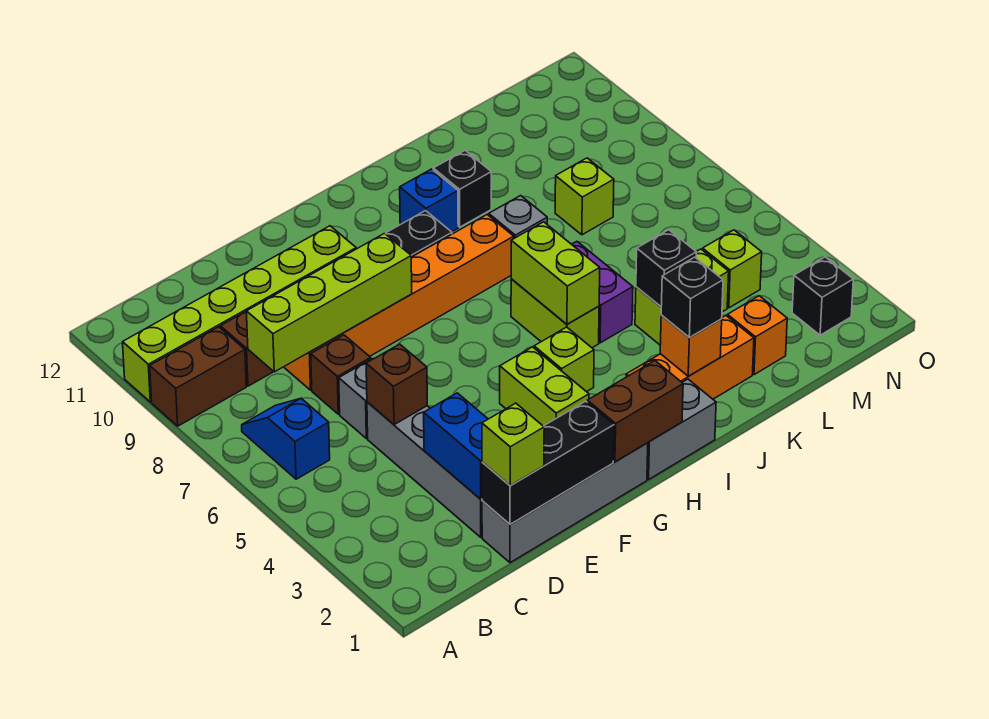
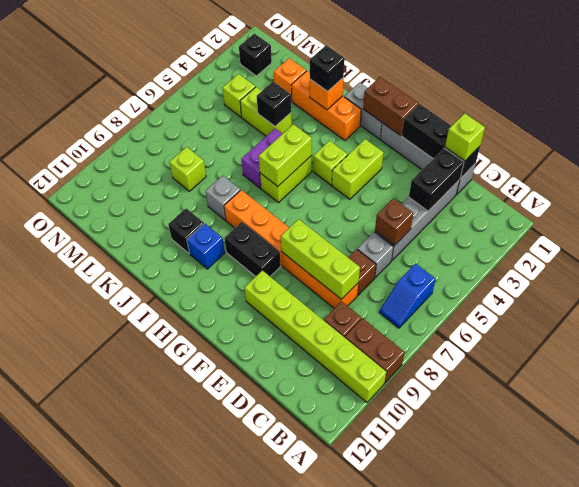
lime 1x4 brick [246,233,412,372] -> lime 1x3 brick [281,219,360,299]
blue 1x2 brick [424,393,488,499] -> black 1x2 brick [409,148,464,211]

